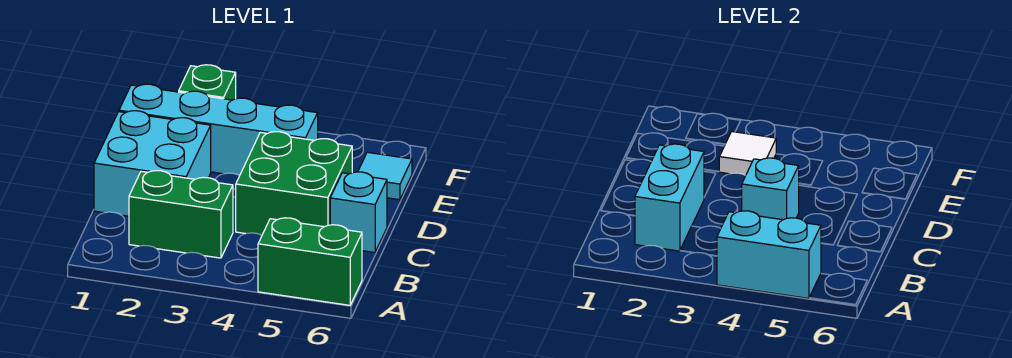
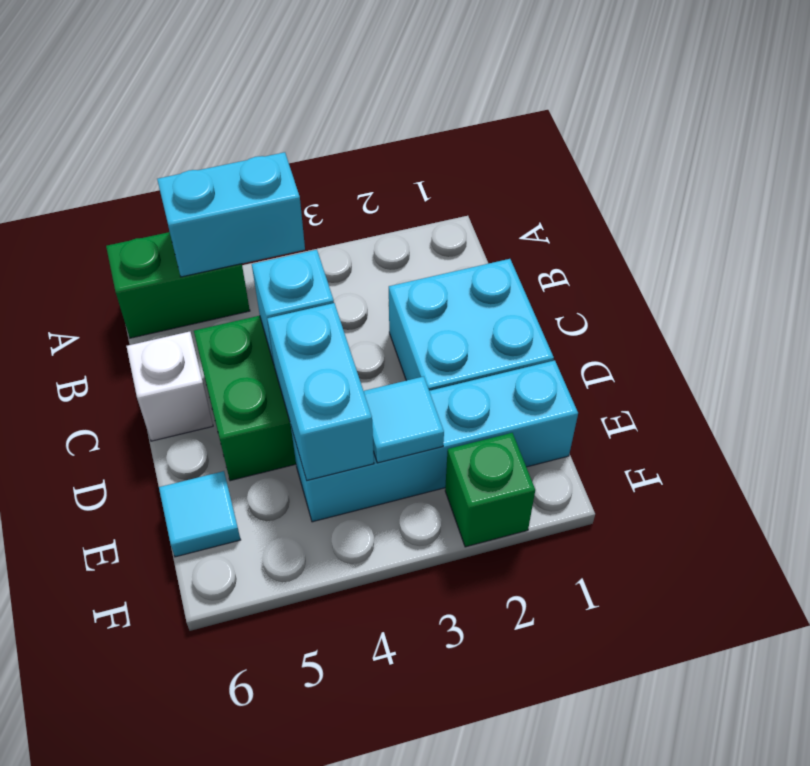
green 1x2 brick [129,171,233,258] -> none
cyan 1x2 brick [635,144,704,251] -> cyan 1x2 brick moved to [267,303,374,480]
cyan 1x1 brick [330,172,387,253] -> white 1x1 brick [127,332,213,441]
white 1x1 tile [719,131,776,176] -> cyan 1x1 tile [364,376,444,463]

